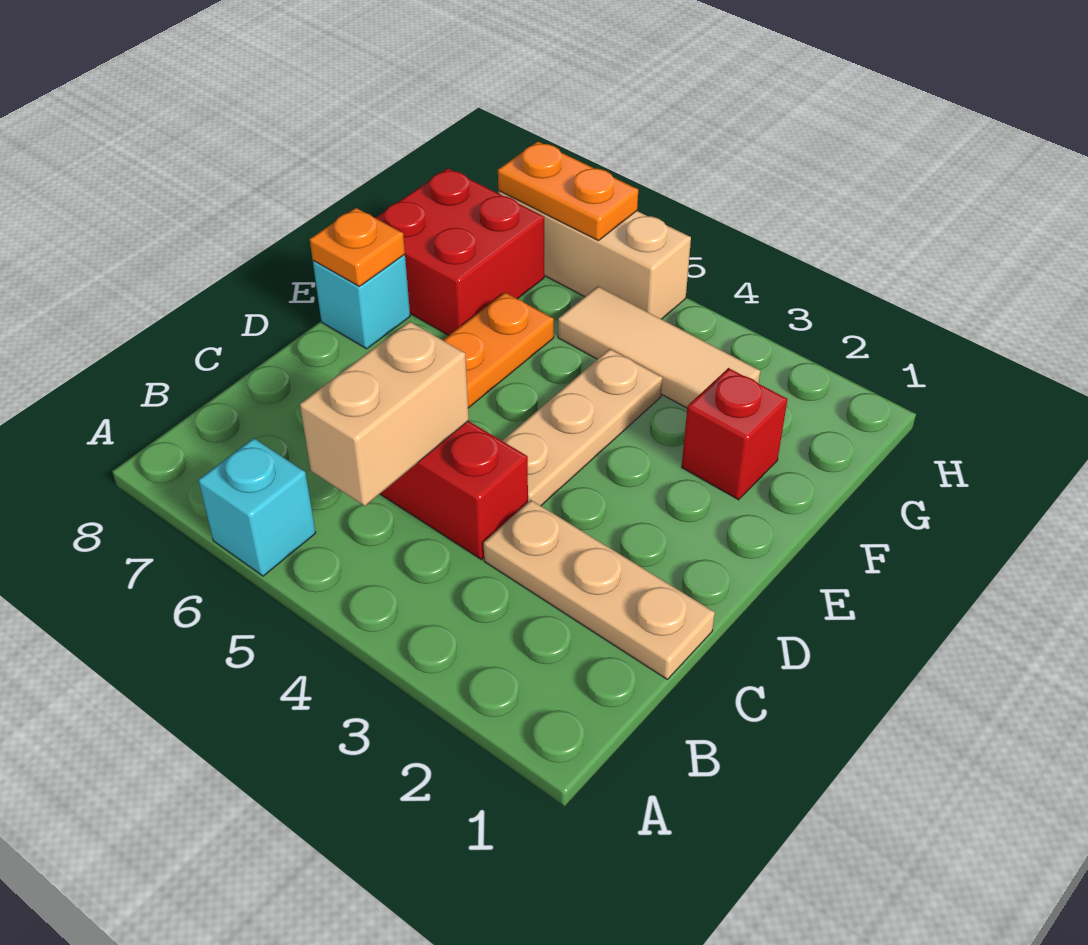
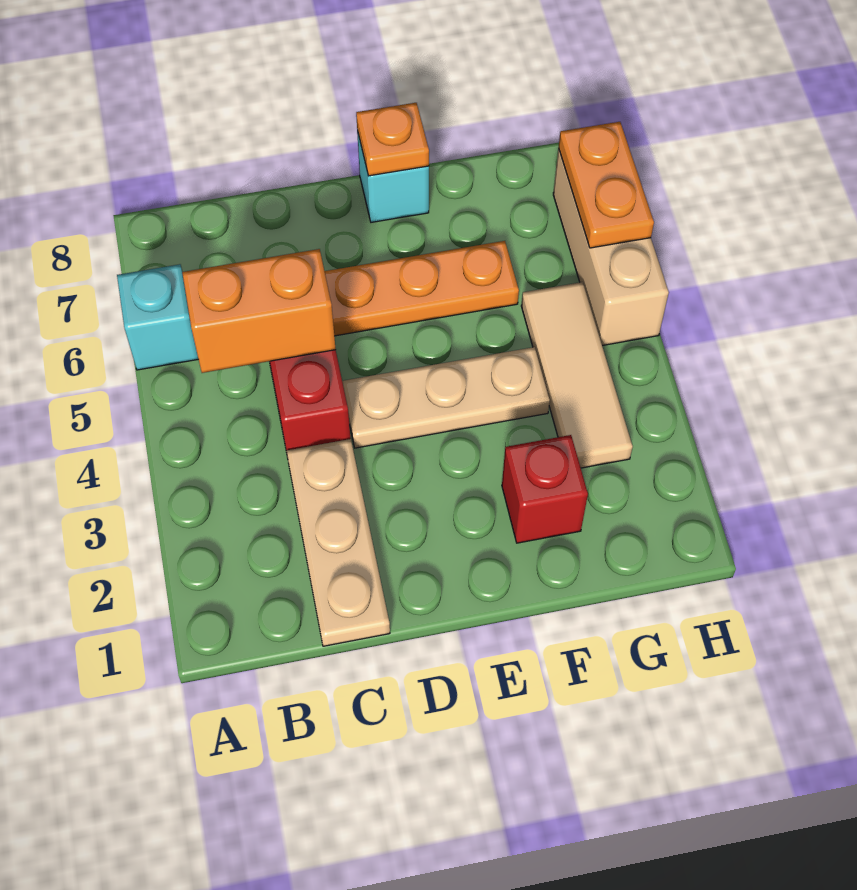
tan 1x2 brick [300,322,469,506] -> orange 1x2 brick [182,249,336,373]
red 2x2 brick [376,168,544,335] -> none

